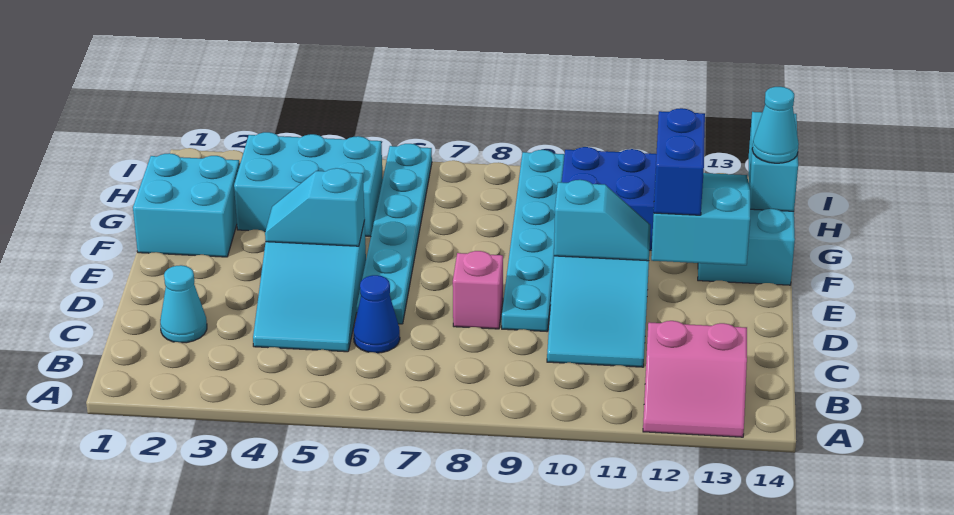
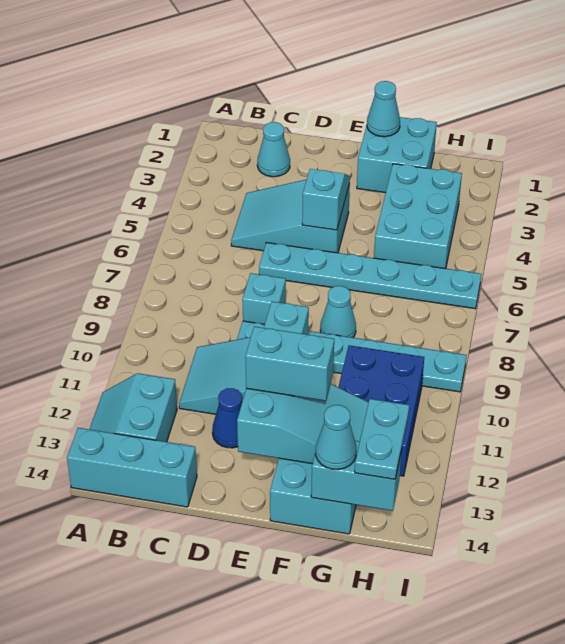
pink 2x2 slope [643,321,747,437] -> cyan 2x2 slope [90,373,177,442]
none -> cyan 1x3 brick [67,428,197,507]
blue 1x1 cone [353,275,400,353] -> blue 1x1 cone moved to [212,388,242,448]
pink 1x1 brick [453,251,503,329] -> cyan 1x1 brick [242,273,286,324]
blue 1x2 brick [654,108,705,215] -> cyan 1x2 brick [245,326,334,401]
none -> cyan 1x1 cone [367,81,400,137]
none -> cyan 1x1 cone [320,286,356,338]
none -> cyan 1x2 plate [355,399,409,479]

